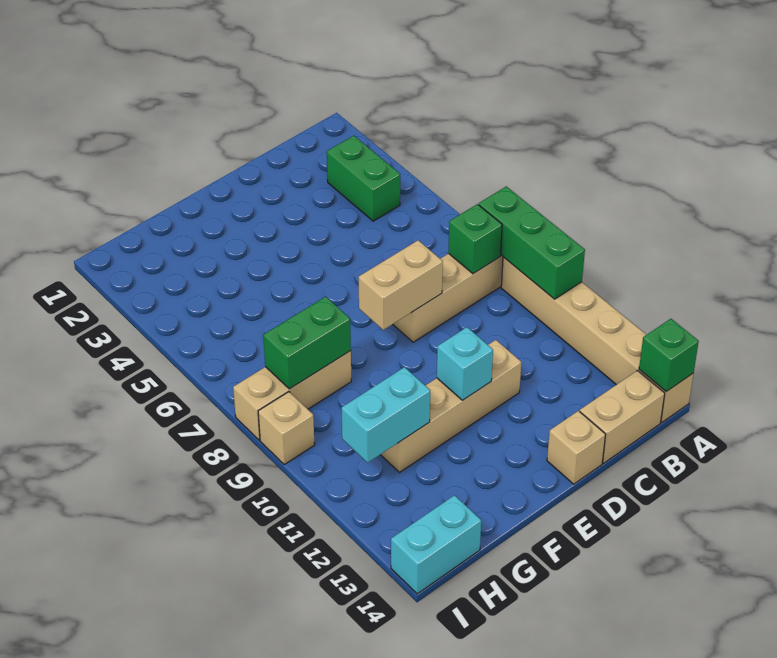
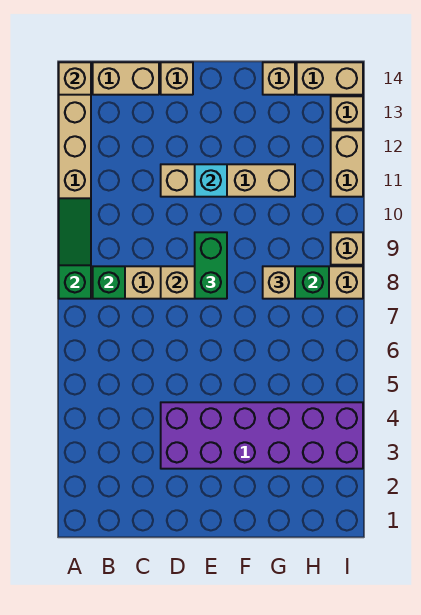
green 1x3 brick [479,186,585,299] -> green 1x3 slope [59,198,91,299]
green 1x1 brick [639,319,699,392] -> tan 1x1 brick [59,62,91,95]
green 1x2 brick [327,136,400,221] -> green 1x2 brick moved to [195,232,227,299]
none -> purple 2x6 brick [161,402,363,469]
none -> tan 1x1 brick [263,266,295,299]
cyan 1x2 brick [341,367,430,463] -> none
none -> tan 1x1 brick [263,62,295,95]
cyan 1x2 brick [391,495,481,594] -> tan 1x2 brick [297,62,363,95]
none -> tan 1x2 brick [331,130,363,197]
none -> tan 1x1 brick [331,96,363,129]

